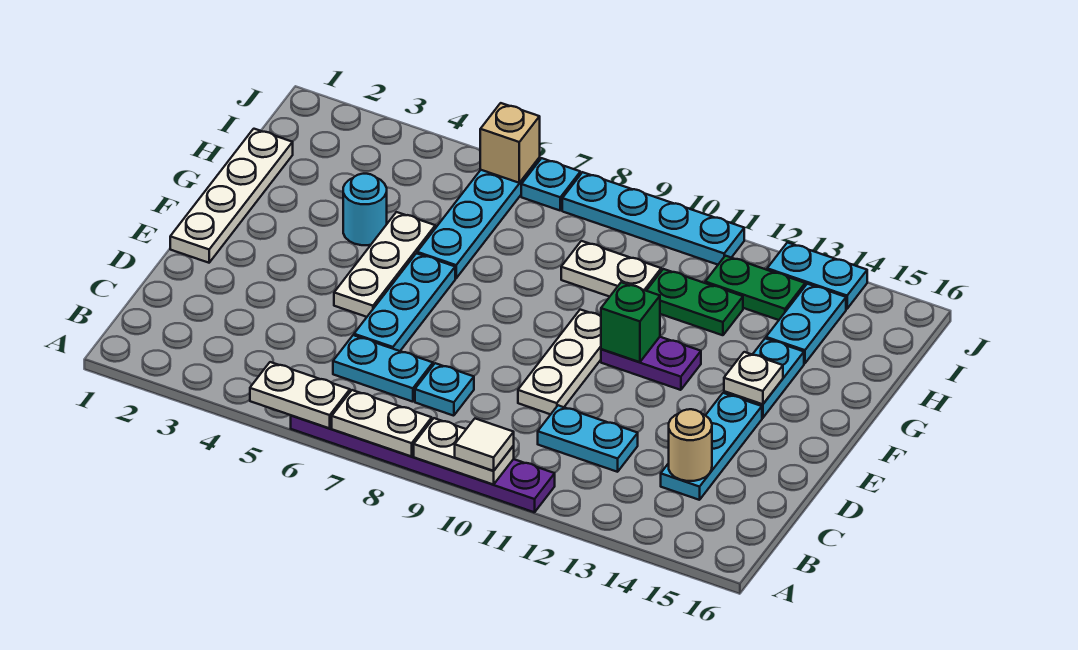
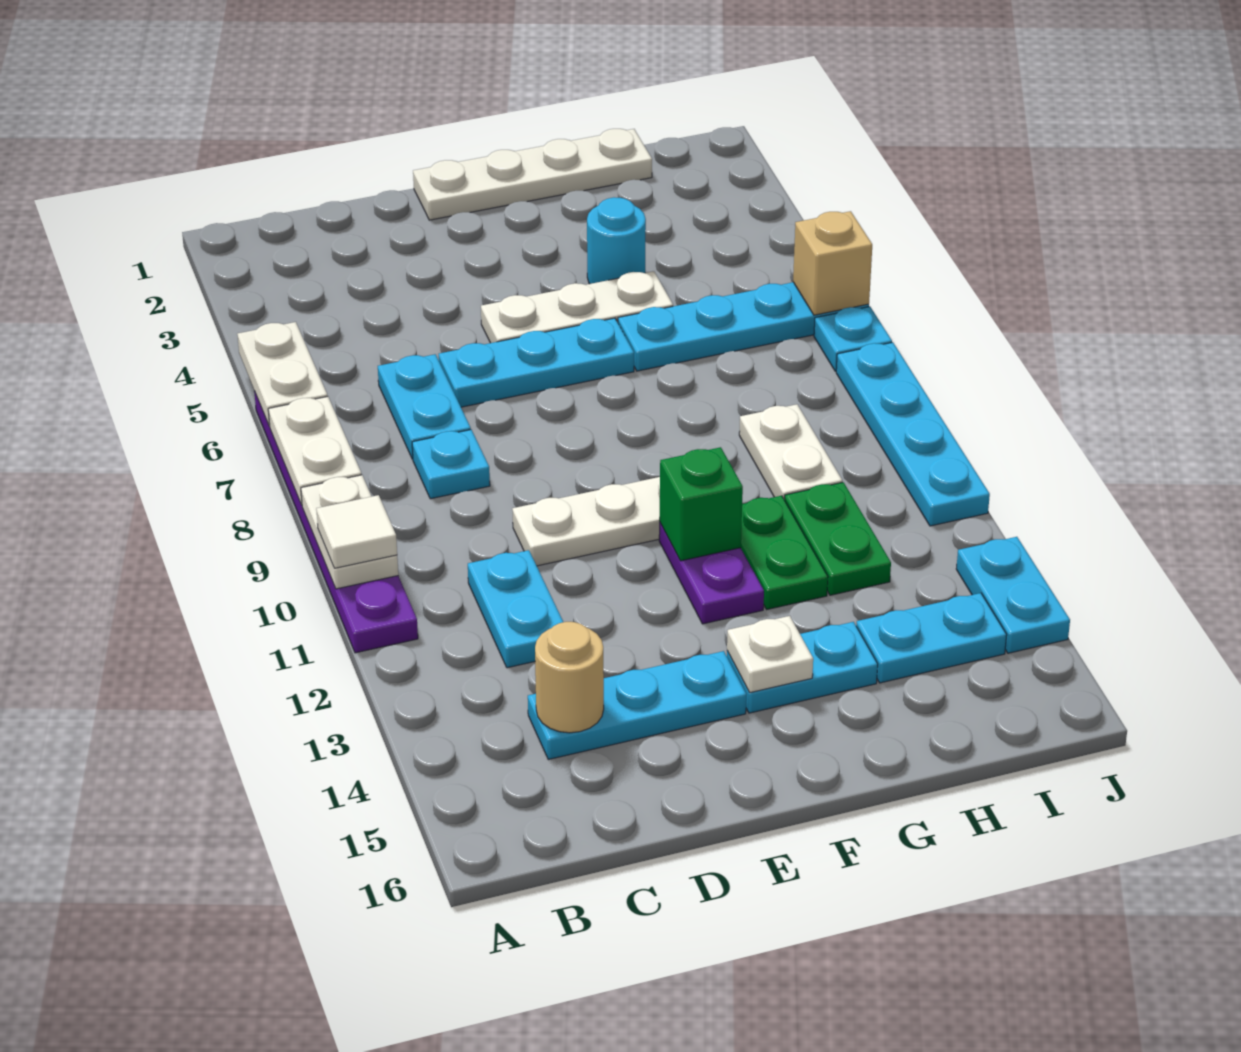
green 1x2 plate [705,256,805,320] -> green 1x2 plate moved to [741,496,828,609]

